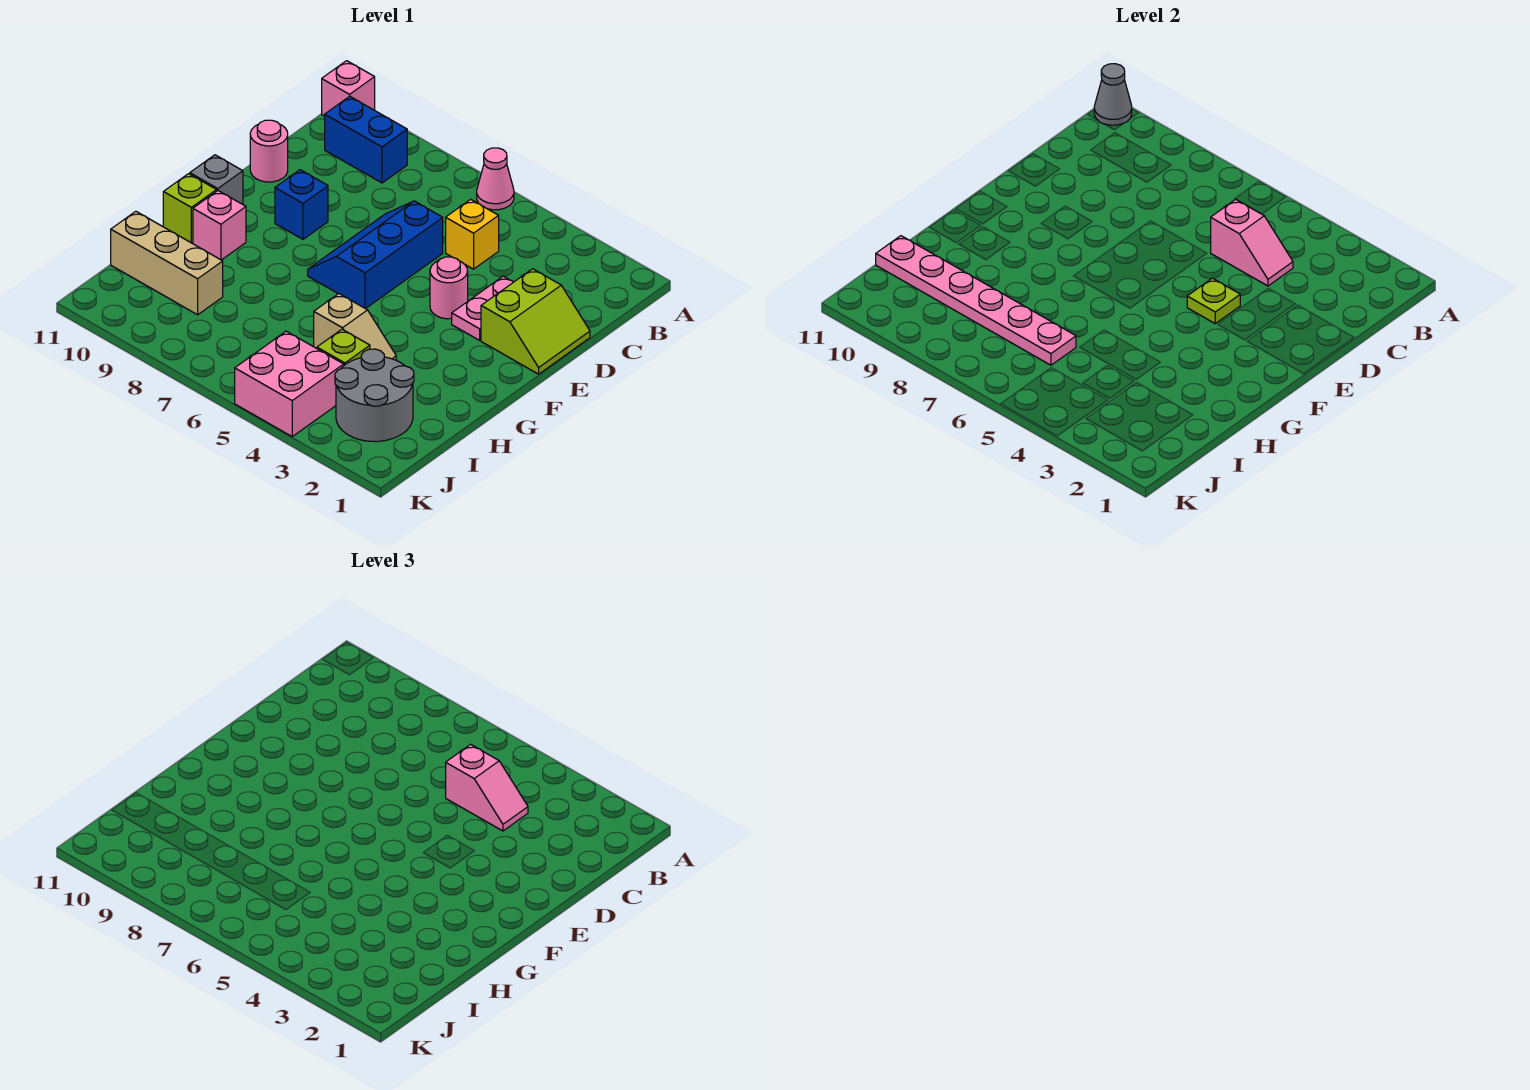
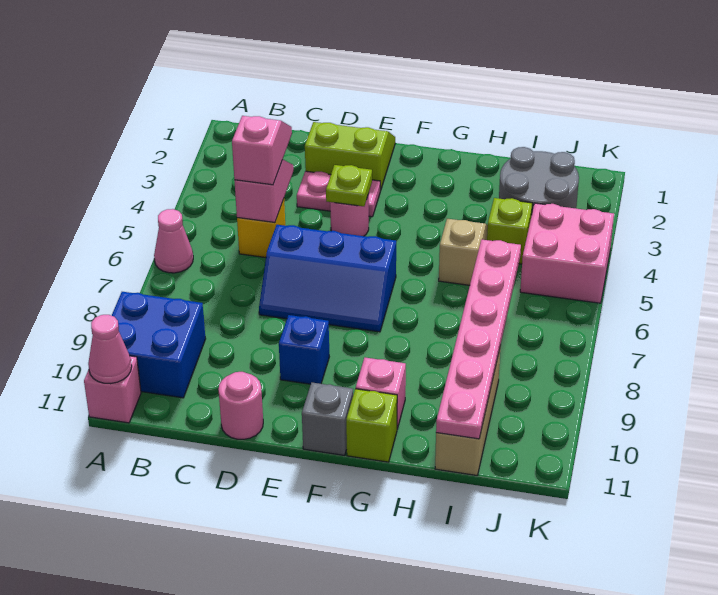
grey 1x1 cone [1094,64,1132,125] -> pink 1x1 cone [88,315,132,384]
blue 1x2 brick [325,96,407,183] -> blue 2x2 brick [112,292,206,398]

